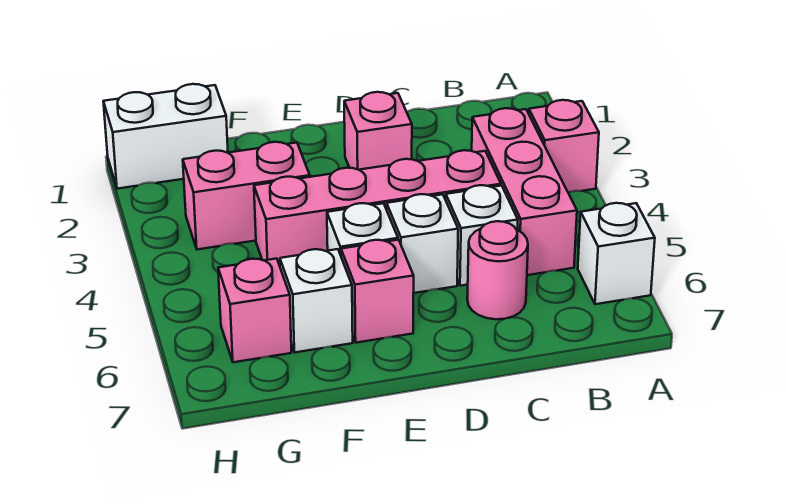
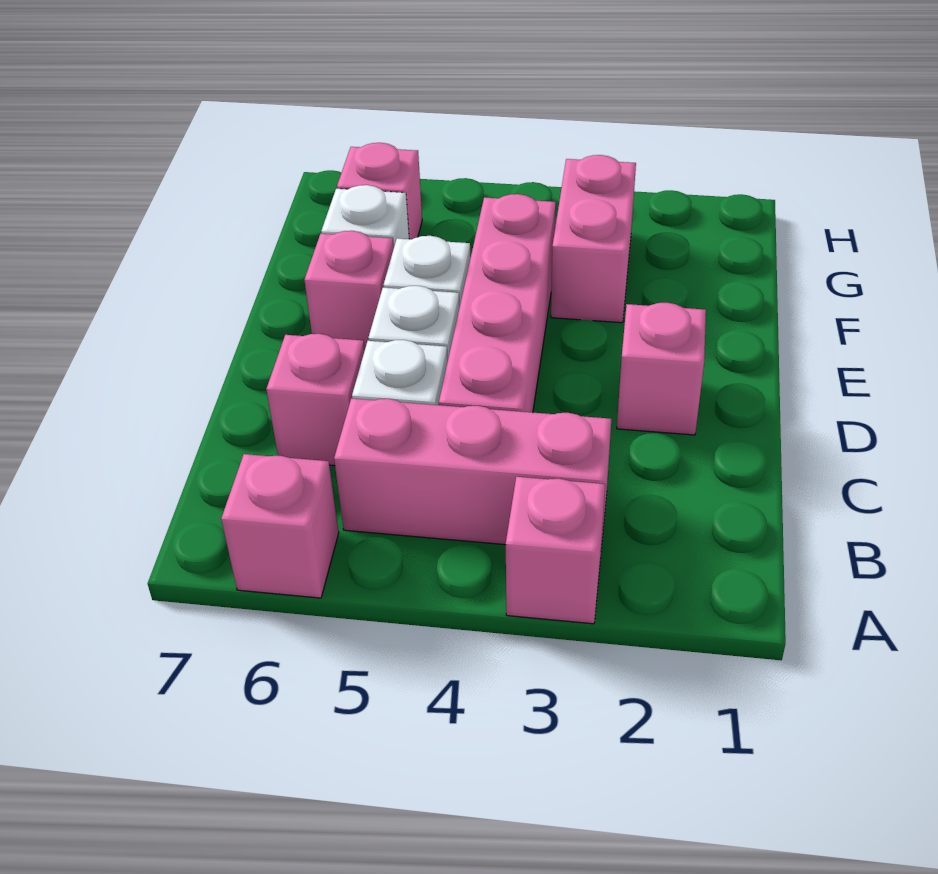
white 1x1 brick [578,203,655,304] -> pink 1x1 brick [221,454,339,598]
pink 1x1 round brick [467,221,528,319] -> pink 1x1 brick [266,334,365,466]
white 1x2 brick [103,84,228,189] -> none

